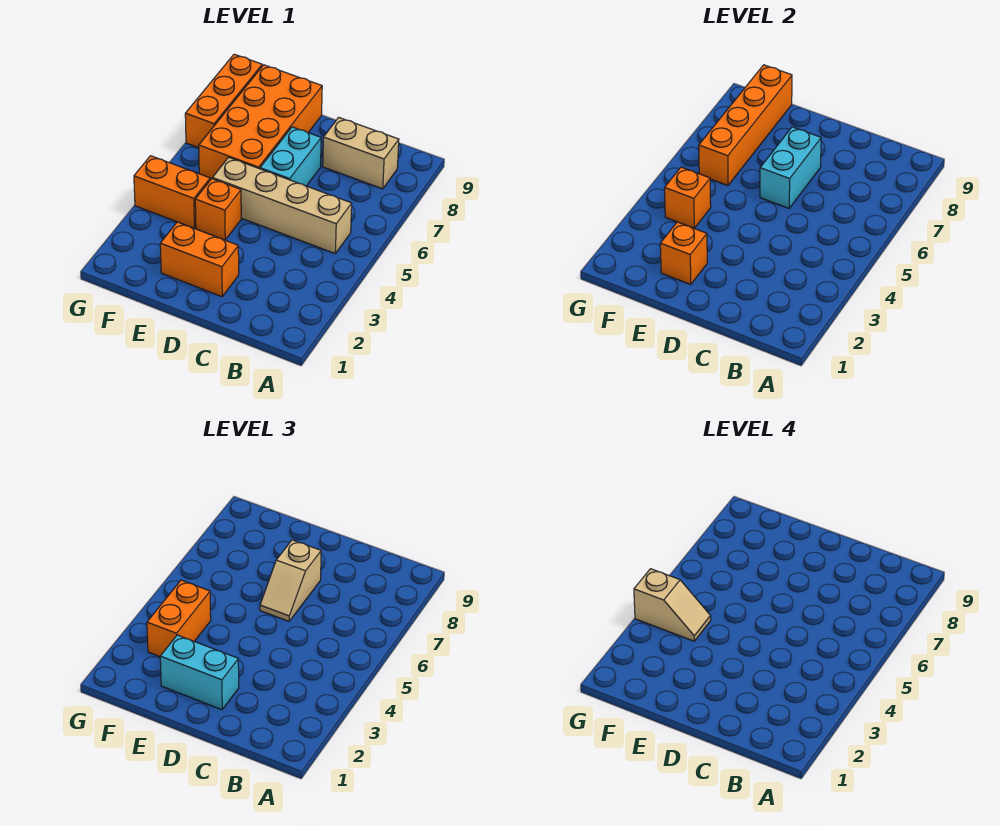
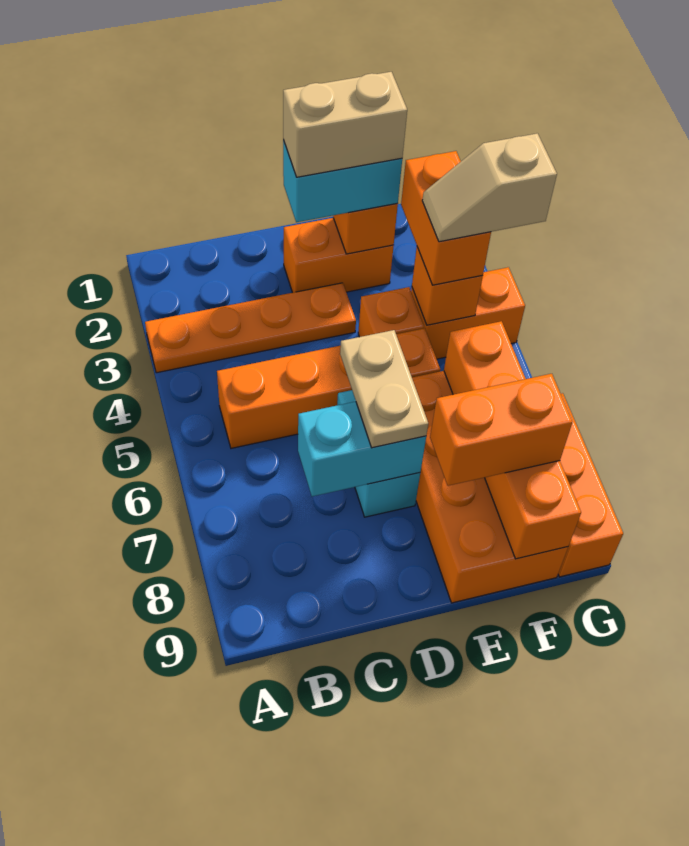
none -> orange 1x4 plate [145,283,356,373]
tan 1x4 brick [212,157,352,253] -> orange 1x4 brick [217,328,440,448]
tan 1x2 brick [323,117,399,189] -> tan 1x2 brick moved to [283,72,407,177]
cyan 1x2 brick [760,127,821,208] -> cyan 1x2 brick turned to [298,402,426,496]
tan 1x2 slope [260,540,321,621] -> tan 1x2 plate [340,330,428,448]
none -> orange 1x2 brick [430,374,573,486]

